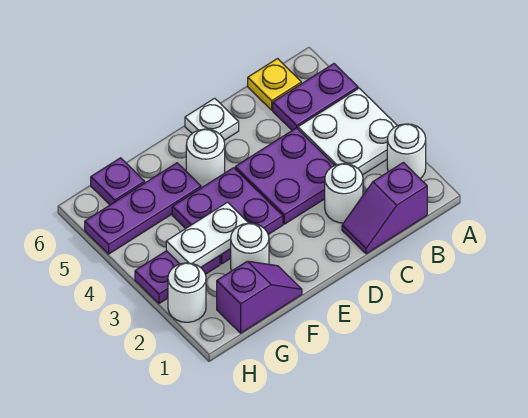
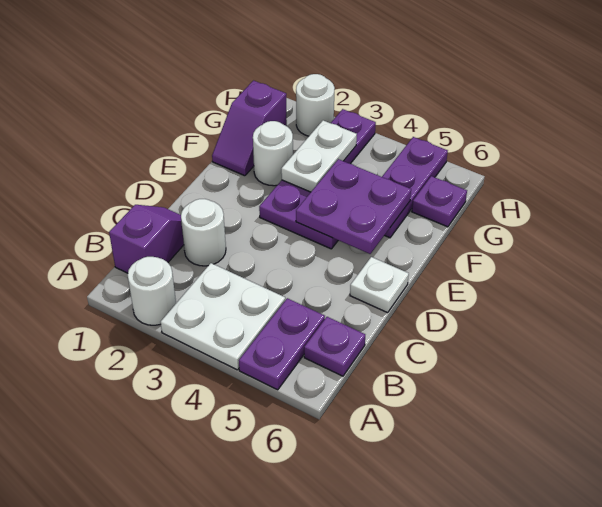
yellow 1x1 plate [248,59,301,110] -> purple 1x1 plate [304,317,365,376]
purple 2x2 plate [235,128,335,224] -> purple 2x2 plate moved to [296,159,411,254]
white 1x1 round brick [186,129,225,188] -> none

